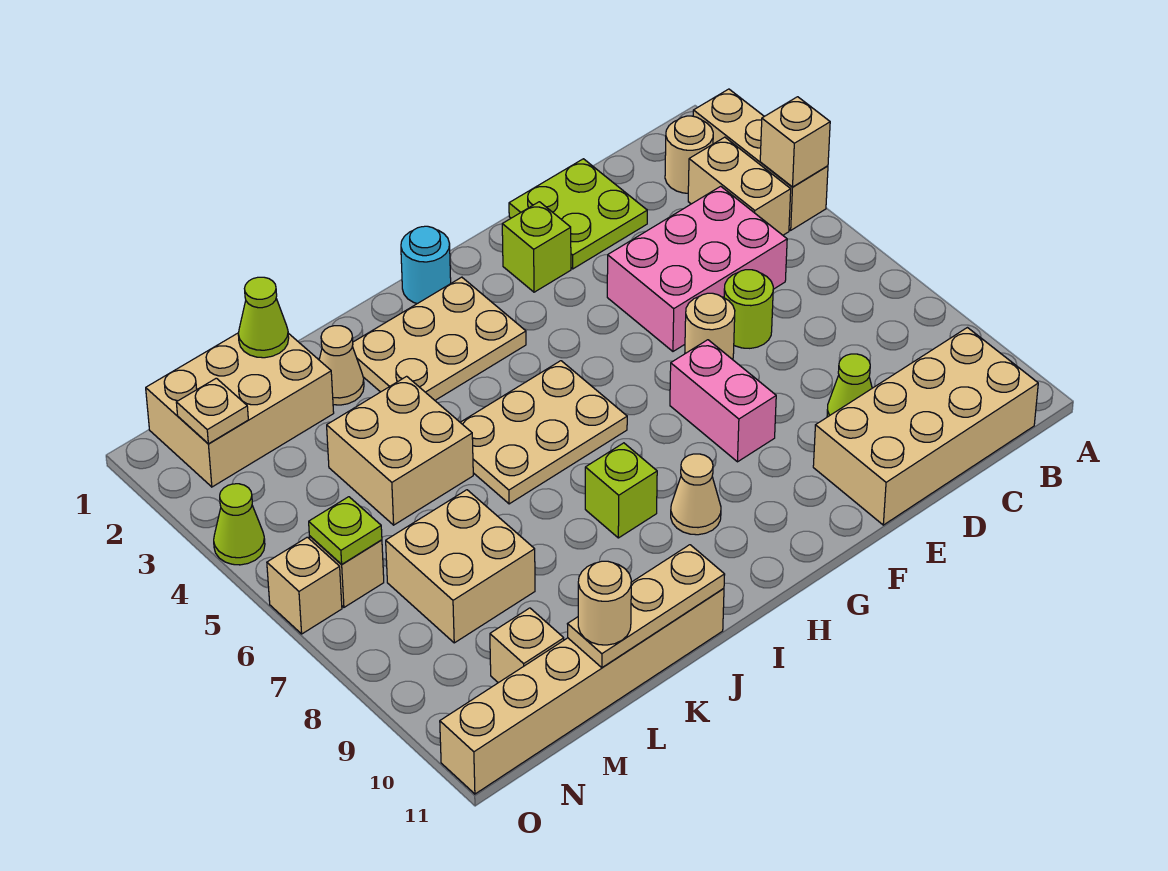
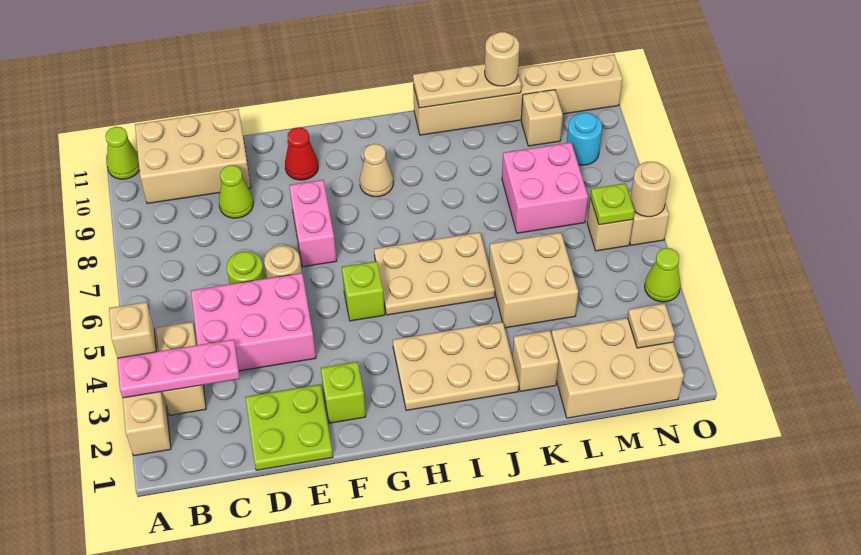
none -> pink 1x3 plate [117,339,240,398]
tan 1x1 round brick [665,116,713,193] -> tan 1x1 round brick moved to [630,162,670,217]
tan 2x4 brick [813,328,1038,525] -> tan 2x3 brick [135,109,251,204]
none -> red 1x1 cone [285,127,318,180]
cyan 1x1 round brick [401,226,451,304] -> cyan 1x1 round brick moved to [567,113,602,165]
lime 1x1 brick [585,443,657,538] -> lime 1x1 brick moved to [342,261,385,321]
tan 1x1 cone [319,326,364,405] -> tan 1x1 brick [512,331,558,392]
lime 1x1 cone [238,277,289,358] -> lime 1x1 cone moved to [105,127,140,179]
tan 2x2 brick [386,490,535,643] -> pink 2x2 brick [502,142,588,233]

